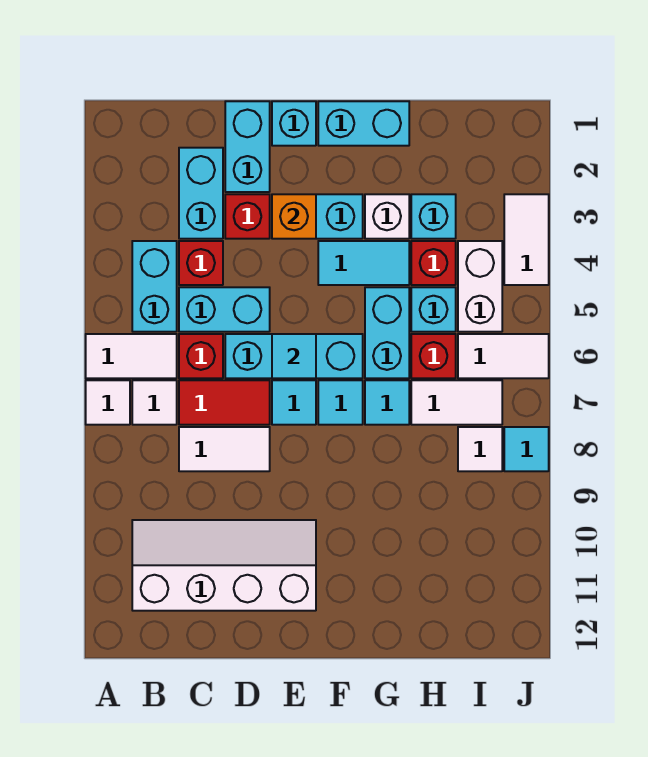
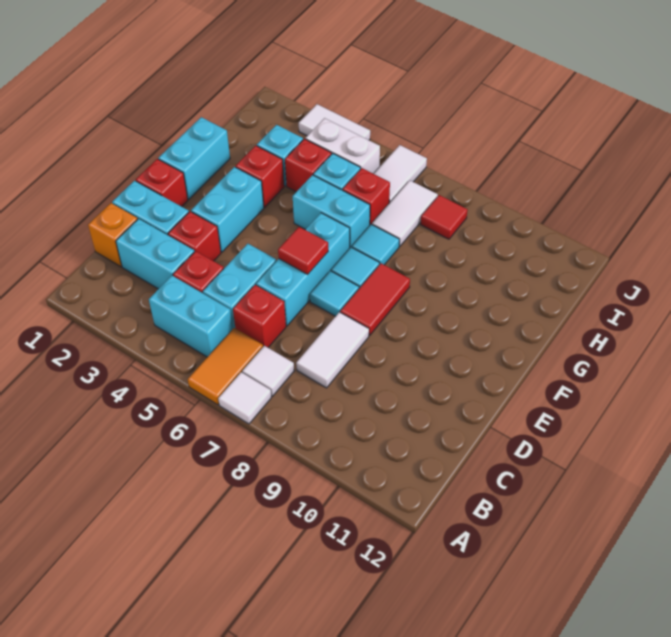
white 1x2 tile [86,334,177,378] -> orange 1x2 tile [188,328,263,405]
white 2x4 slope [132,520,316,611] -> none
red 1x2 tile [179,380,270,425] -> red 1x2 tile moved to [340,263,410,335]
cyan 1x1 brick [272,101,316,146] -> red 1x1 brick [136,159,188,207]
orange 1x1 brick [272,194,316,239] -> orange 1x1 brick moved to [88,203,138,267]
cyan 1x1 tile [272,334,316,378] -> red 1x1 tile [278,227,328,274]
cyan 1x2 tile [318,241,409,285] -> none
white 1x1 brick [365,194,409,239] -> red 1x1 brick [236,146,284,207]
white 1x1 tile [458,427,502,471] -> red 1x1 tile [421,195,468,239]
cyan 1x1 tile [504,427,549,471] -> none

